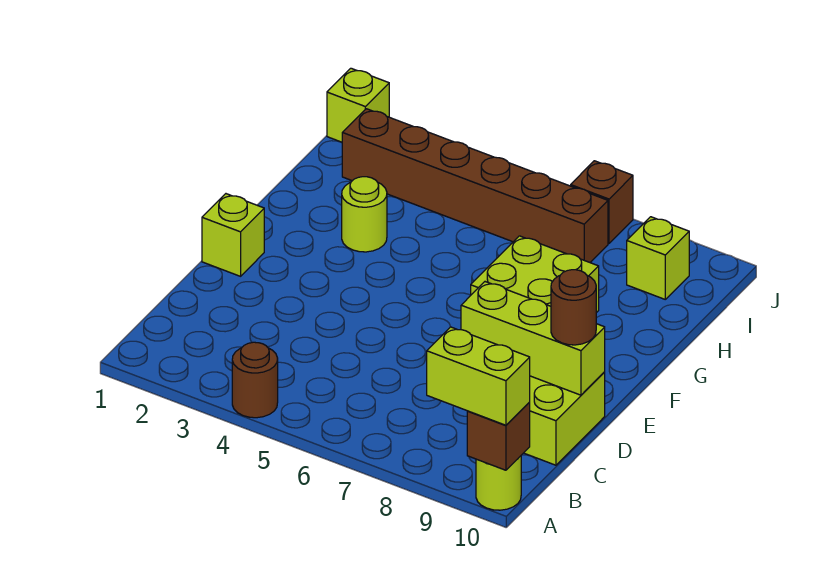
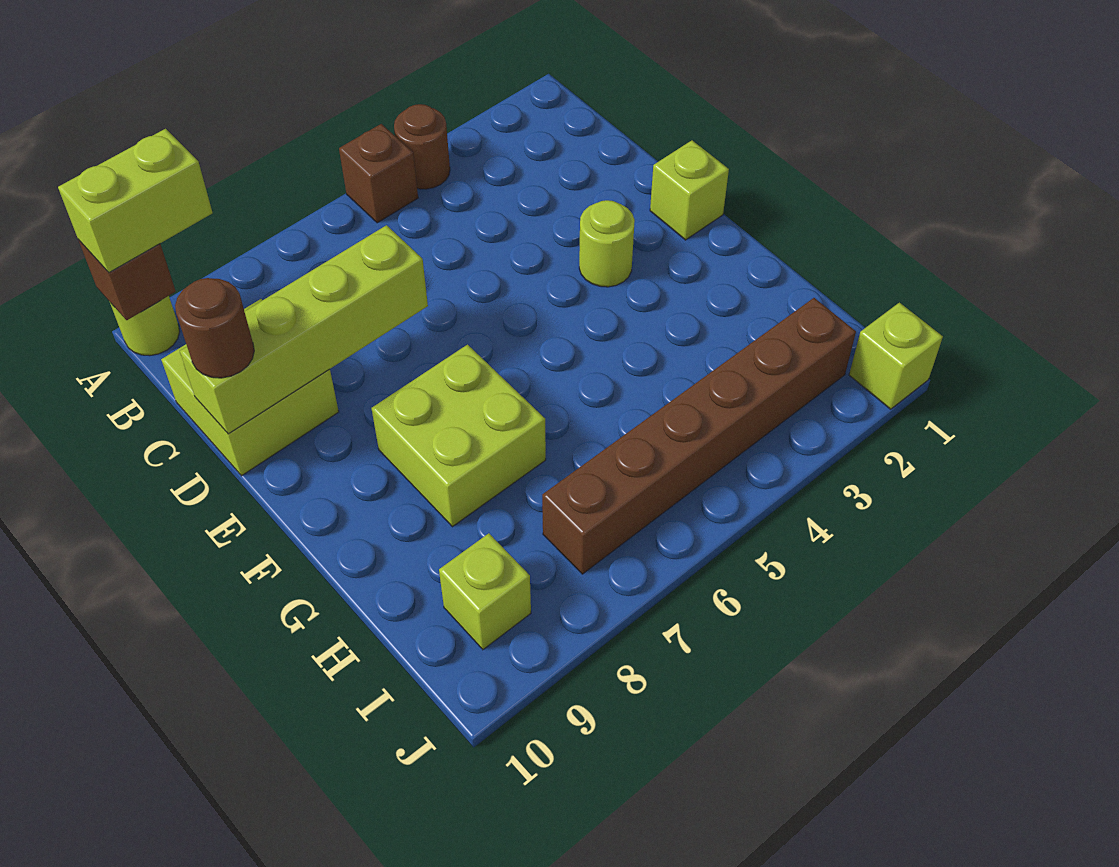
lime 1x3 brick [461,282,605,395] -> lime 1x4 brick [180,225,428,434]
lime 1x1 round brick [342,177,387,252] -> lime 1x1 round brick moved to [579,200,635,287]
brown 1x1 brick [571,161,633,244] -> brown 1x1 brick moved to [339,124,418,223]

